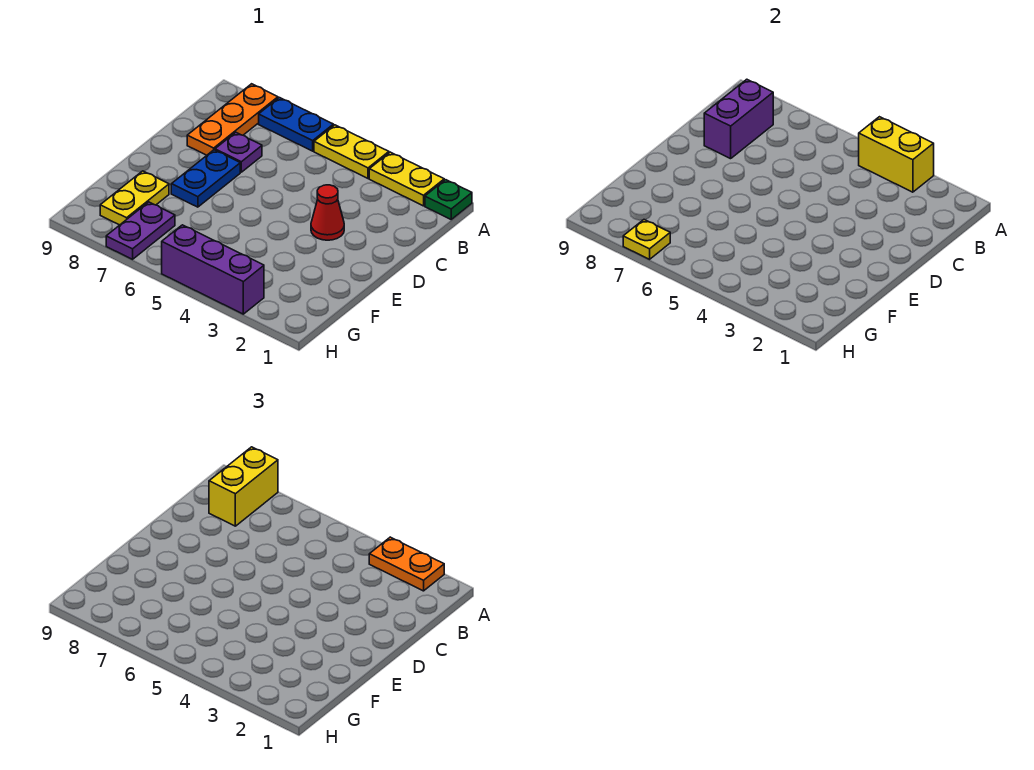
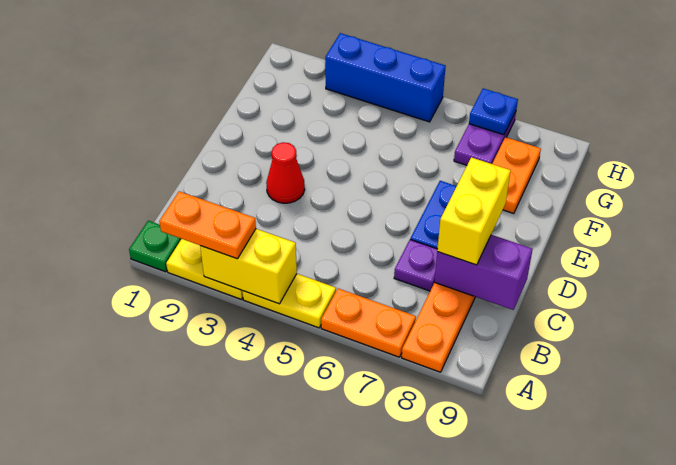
blue 1x2 plate [259,98,333,151] -> orange 1x2 plate [321,288,416,357]
yellow 1x2 brick [209,447,278,526] -> yellow 1x2 brick moved to [437,157,511,265]
purple 1x2 brick [704,79,773,159] -> purple 1x2 brick turned to [434,235,533,310]
yellow 1x2 plate [100,171,169,225] -> orange 1x2 plate [492,137,541,214]
purple 1x3 brick [162,225,264,314] -> blue 1x3 brick [325,33,446,122]
yellow 1x1 plate [623,220,670,259] -> blue 1x1 plate [469,88,518,135]

